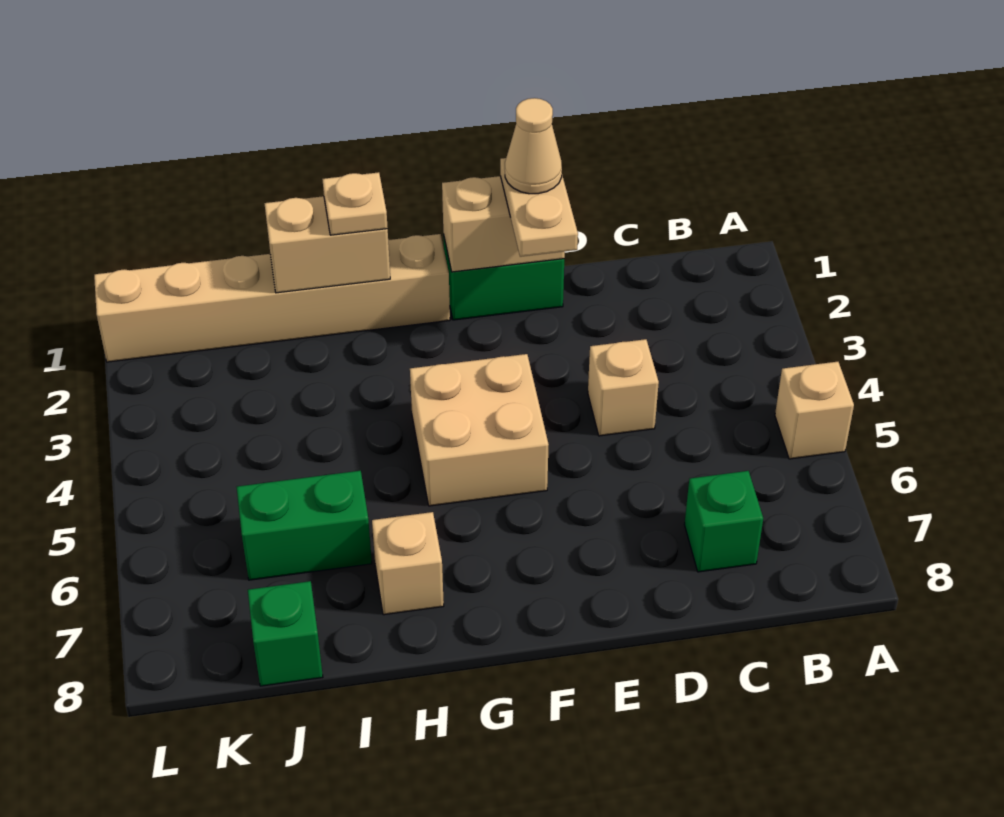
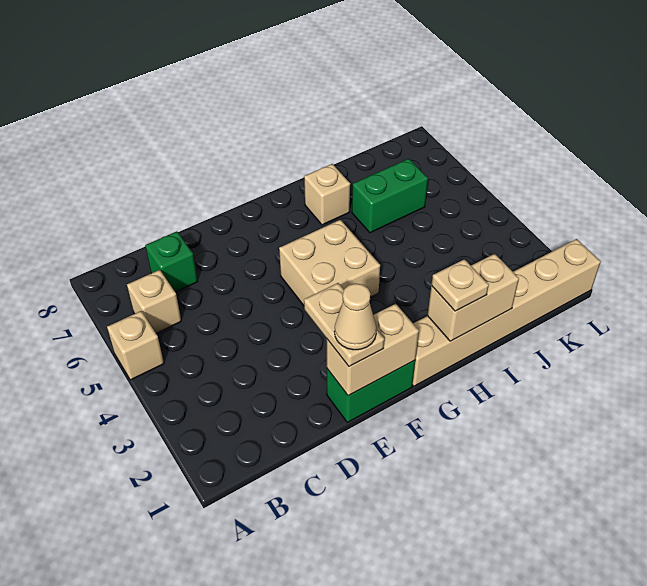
tan 1x1 brick [588,339,659,436] -> tan 1x1 brick moved to [127,270,181,333]
green 1x1 brick [248,581,323,686] -> none

